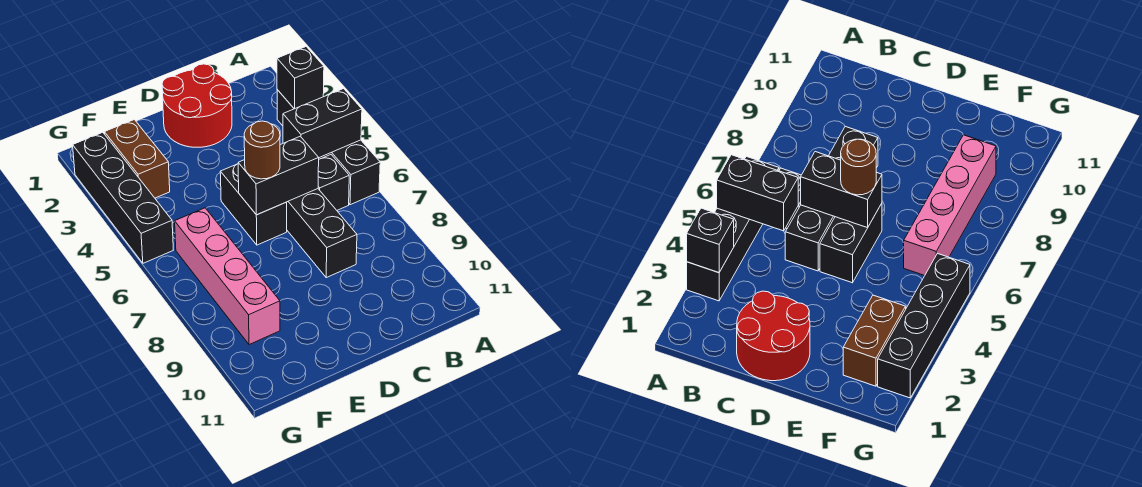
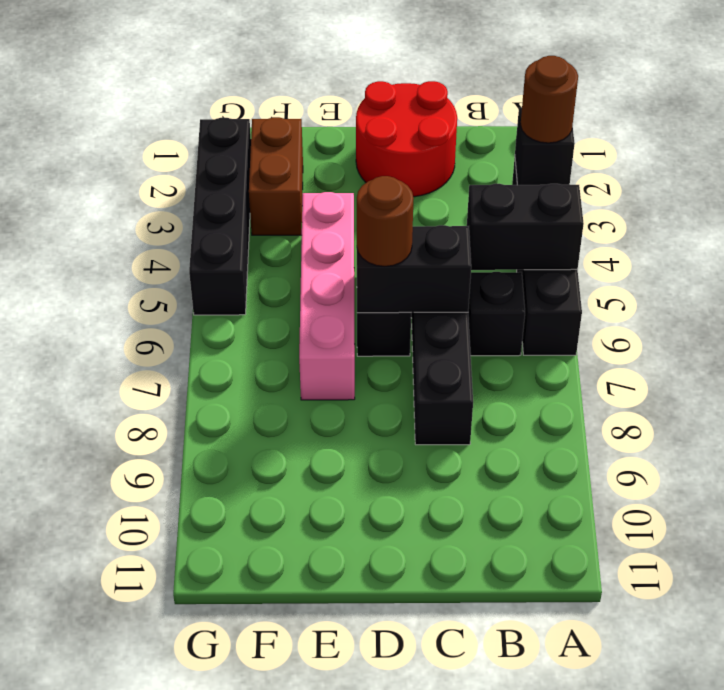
none -> brown 1x1 round brick [520,56,578,143]
pink 1x4 brick [175,208,280,345] -> pink 1x4 brick moved to [299,192,355,400]

